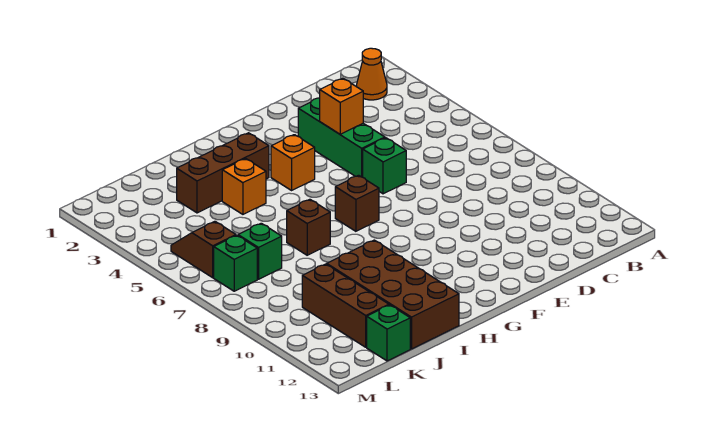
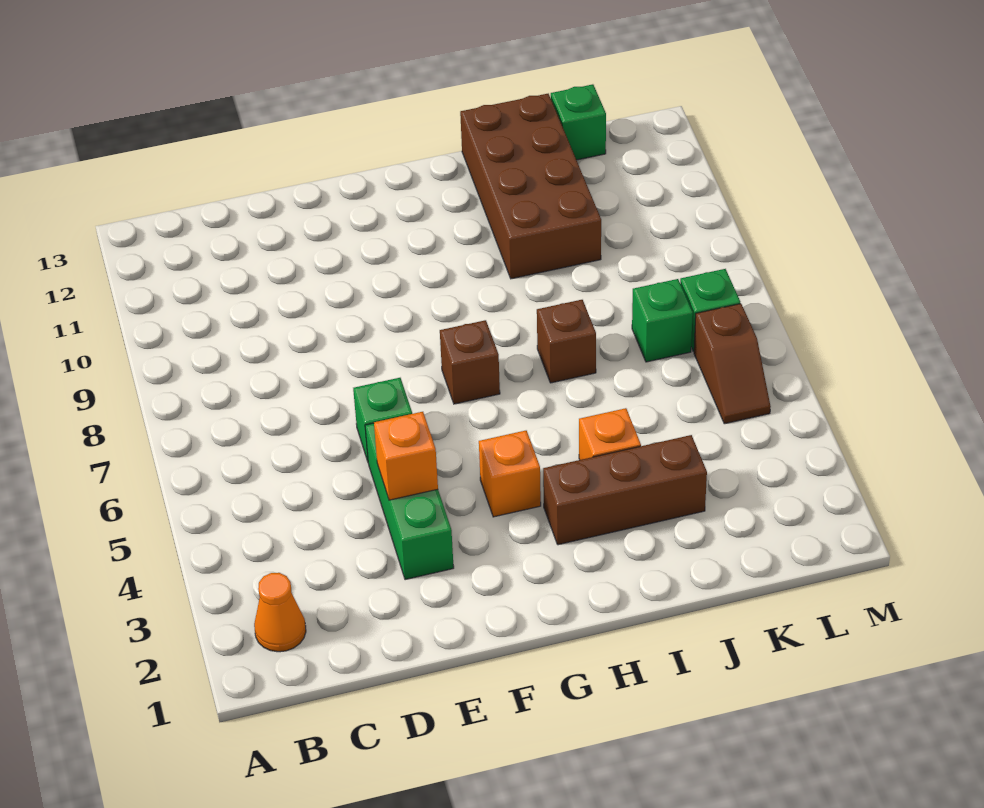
brown 1x3 brick [302,264,389,347] -> none

